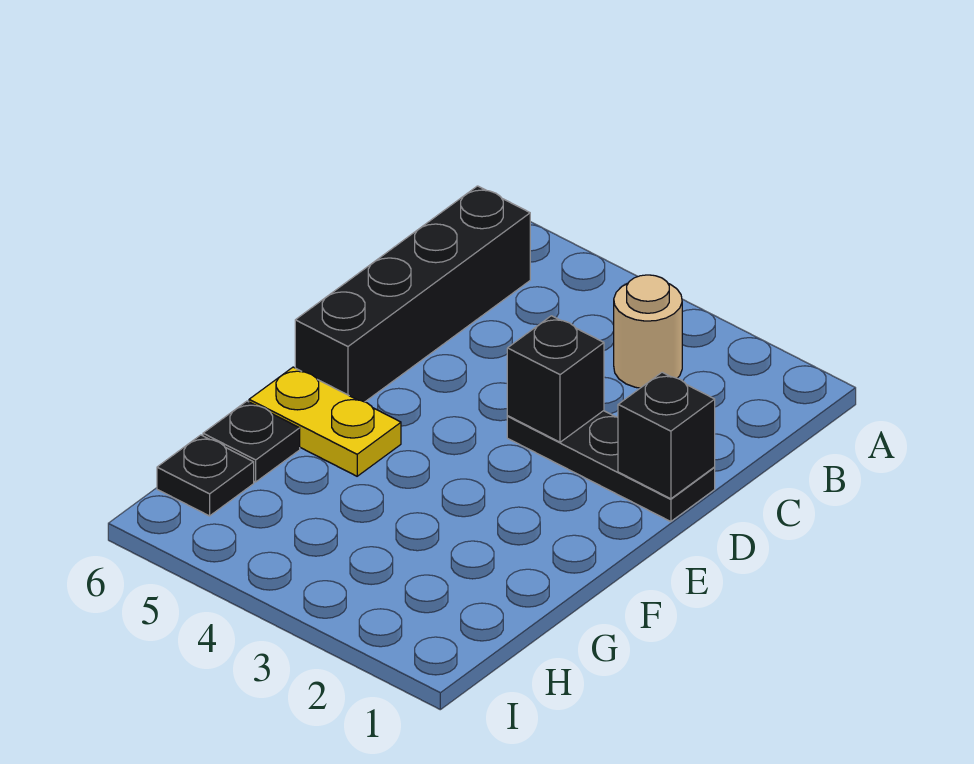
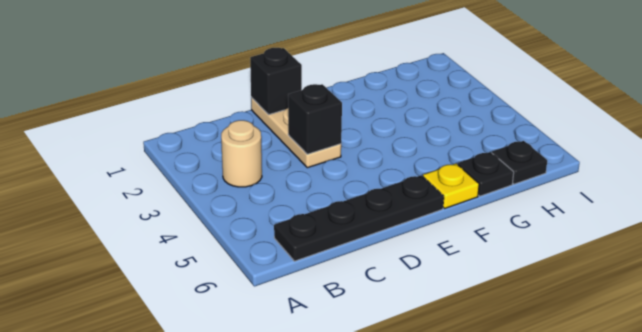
black 1x4 brick [295,186,530,402] -> black 1x4 plate [274,175,444,261]
black 1x3 plate [507,411,715,522] -> tan 1x3 plate [251,98,341,168]
yellow 1x2 plate [249,367,401,476] -> yellow 1x1 plate [423,163,479,208]

